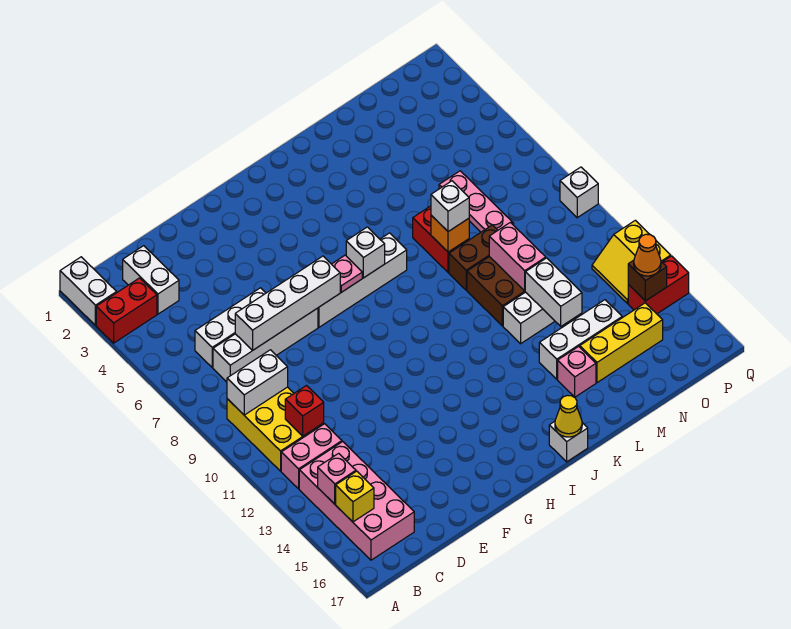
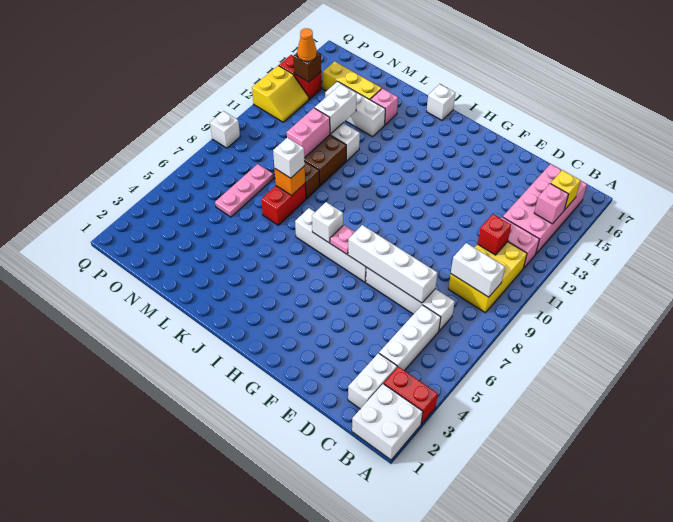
white 1x2 brick [60,257,117,325] -> white 2x2 brick [352,384,423,460]
white 1x3 brick [195,288,266,367] -> white 1x3 brick turned to [379,305,441,371]
yellow 1x1 cone [555,395,582,437] -> none

